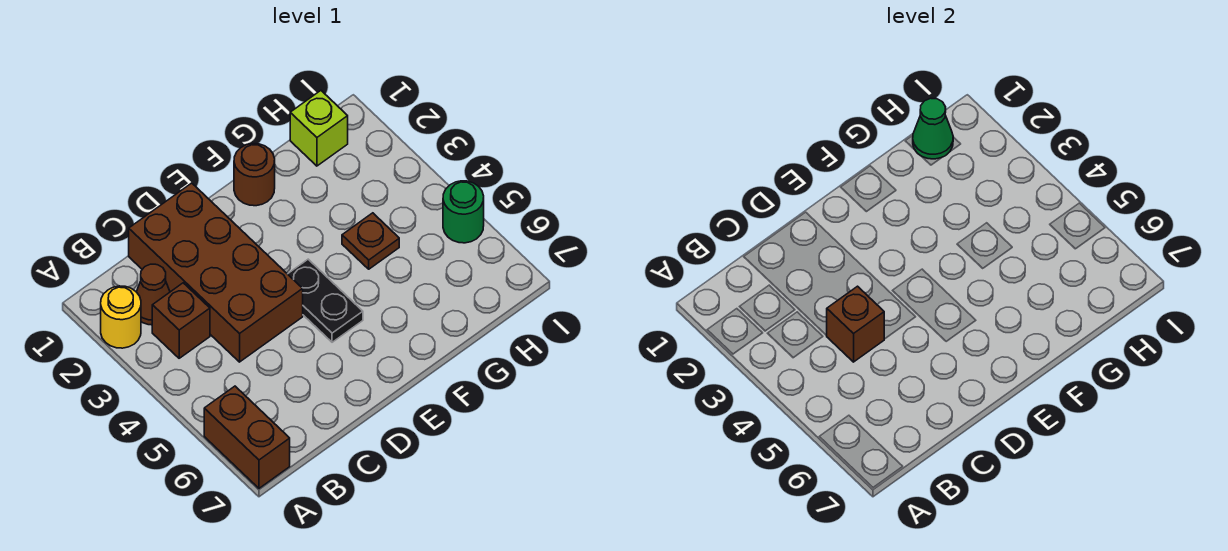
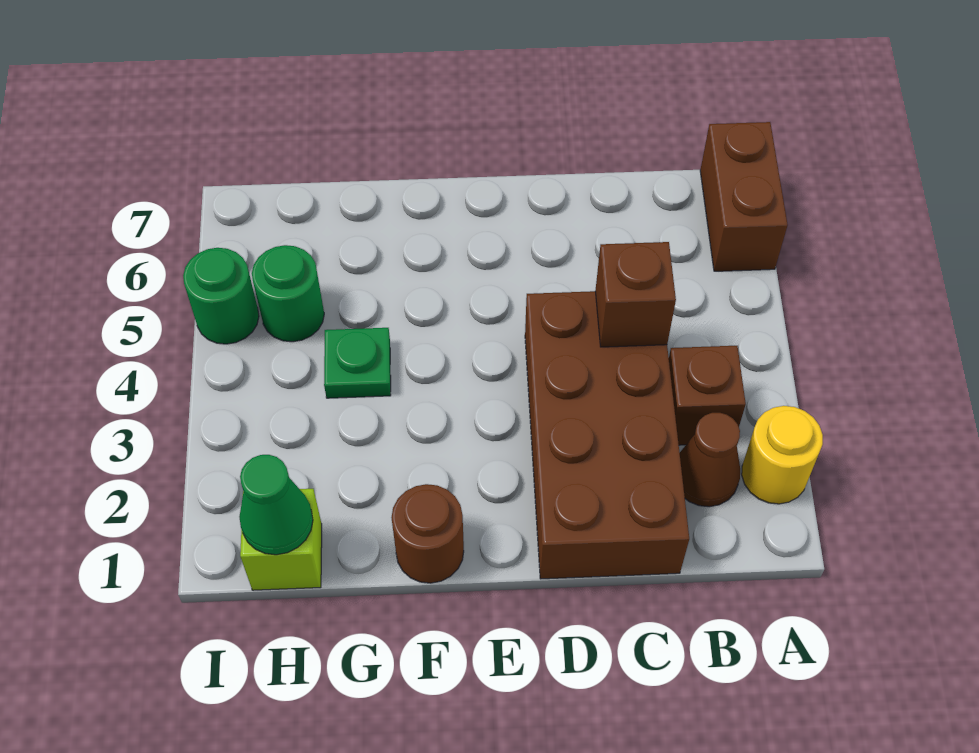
black 1x2 plate [288,259,363,342] -> none
brown 1x1 plate [342,213,399,269] -> green 1x1 plate [324,328,391,398]
none -> green 1x1 round brick [252,245,324,342]

